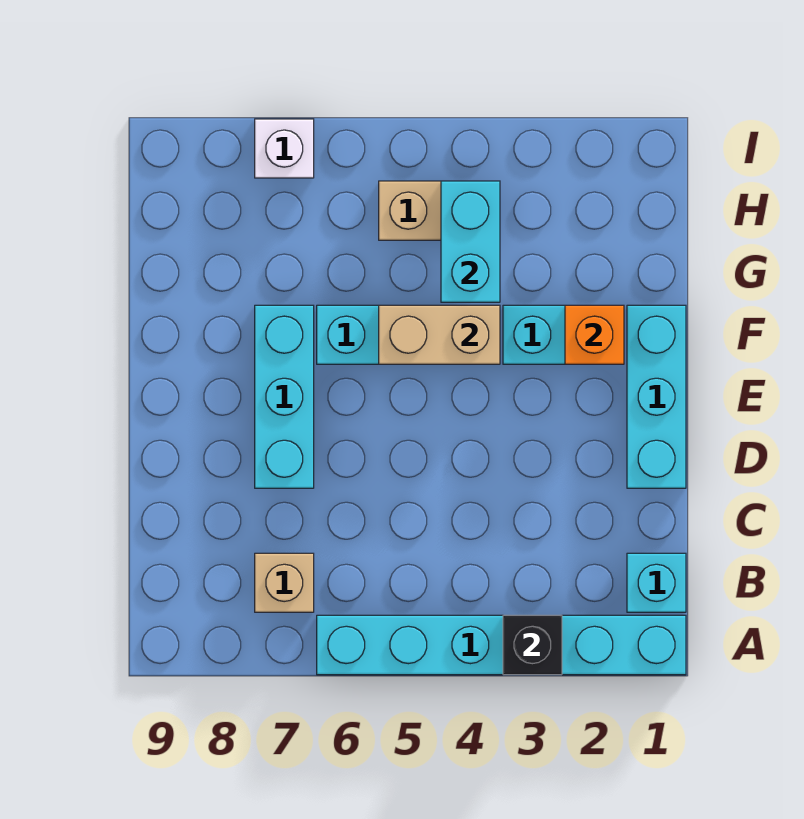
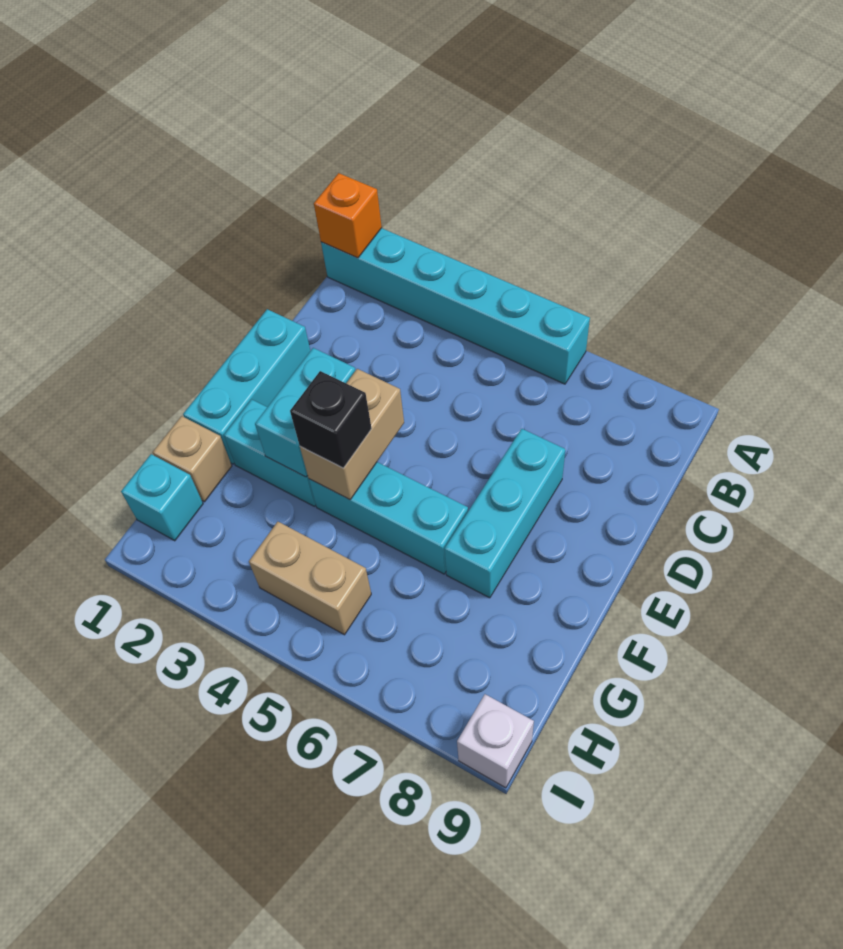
black 1x1 brick [503,615,562,675] -> black 1x1 brick moved to [290,371,372,468]
cyan 1x1 brick [627,553,686,612] -> cyan 1x1 brick moved to [121,454,203,541]
tan 1x1 brick [255,553,314,612] -> tan 1x1 brick moved to [153,416,232,502]
orange 1x1 brick [565,305,624,364] -> orange 1x1 brick moved to [314,173,382,258]
tan 1x2 brick [379,305,500,364] -> tan 1x2 brick turned to [300,369,404,500]
cyan 1x2 brick [441,181,500,302] -> cyan 1x2 brick moved to [255,348,355,477]
white 1x1 brick [255,119,314,178] -> white 1x1 brick moved to [457,694,534,788]

